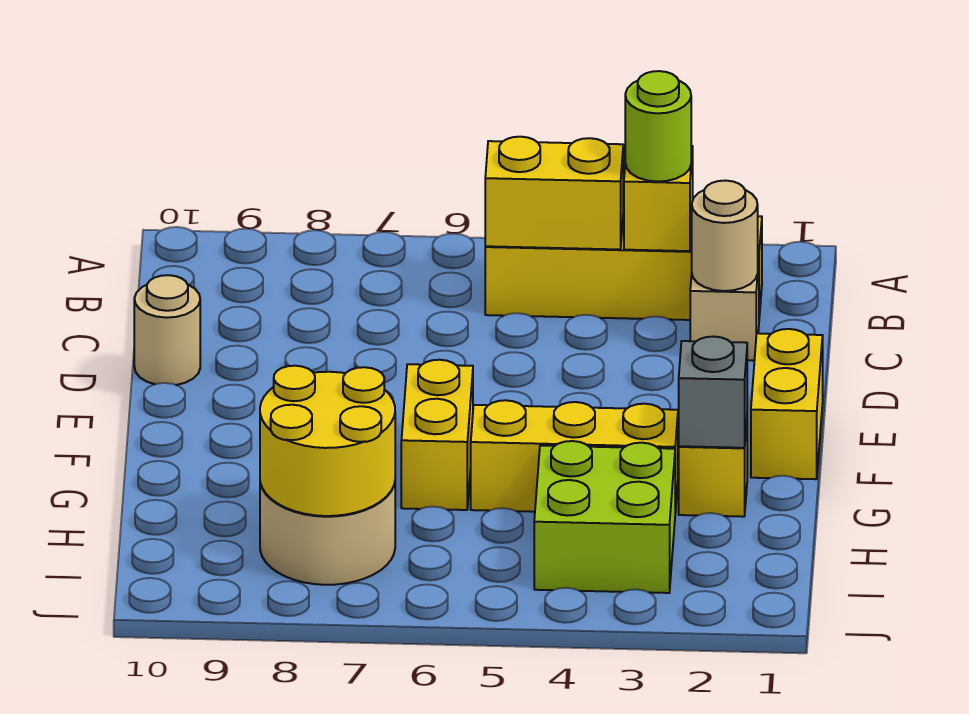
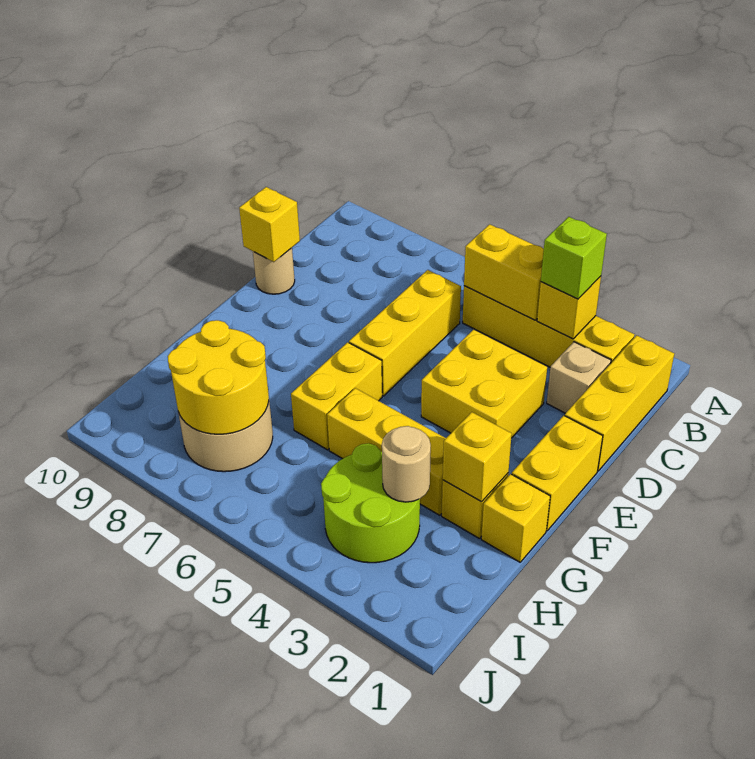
none -> yellow 1x3 brick [565,335,674,471]
lime 1x1 round brick [625,71,691,182] -> lime 1x1 brick [541,217,607,299]
tan 1x1 round brick [692,181,758,291] -> tan 1x1 round brick moved to [382,426,431,502]
none -> yellow 1x3 brick [349,270,461,396]
none -> yellow 2x2 brick [421,329,547,438]
none -> yellow 1x1 brick [239,187,300,262]
none -> yellow 1x1 brick [481,474,550,562]
grey 1x1 brick [679,337,747,448] -> yellow 1x1 brick [443,412,512,502]
lime 2x2 brick [534,441,675,593] -> lime 2x2 round brick [321,443,420,563]

